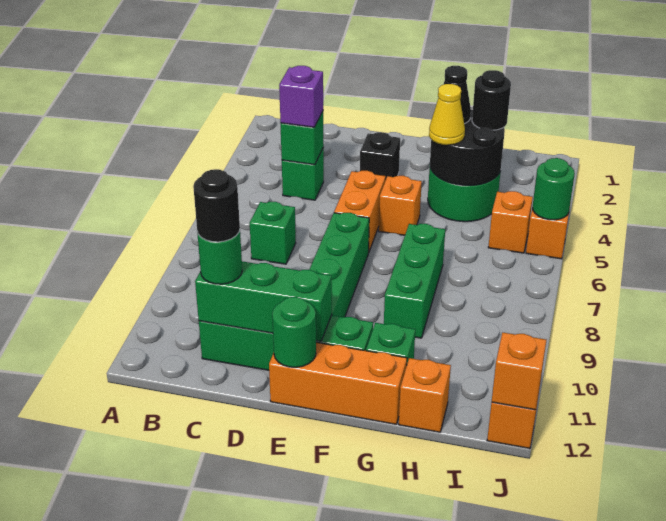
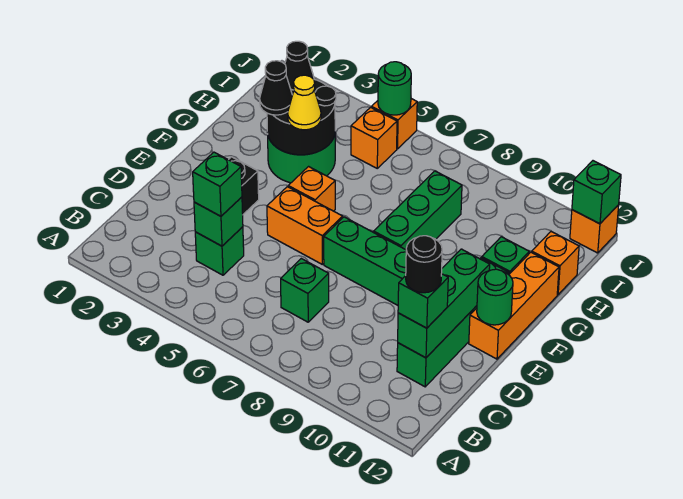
purple 1x1 brick [279,66,323,127] -> green 1x1 brick [193,152,242,216]
green 1x1 round brick [197,230,242,284] -> green 1x1 brick [398,274,448,328]
green 1x3 brick [384,224,445,338] -> green 1x3 brick turned to [374,171,462,250]
black 1x1 round brick [472,70,511,130] -> black 1x1 cone [285,41,314,95]
orange 1x1 brick [492,333,546,410] -> green 1x1 brick [572,161,621,224]

